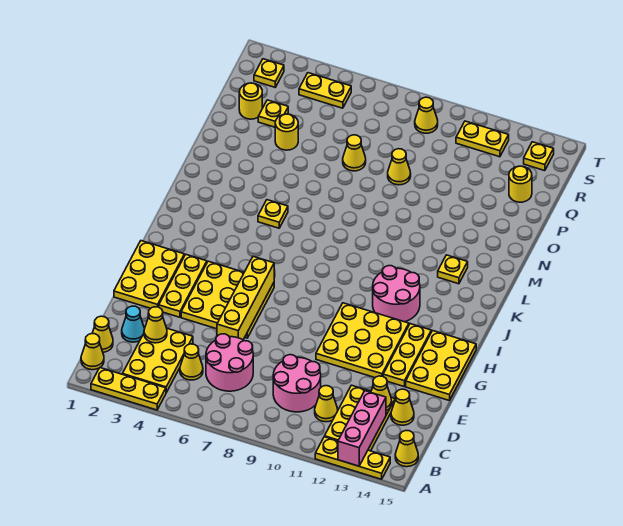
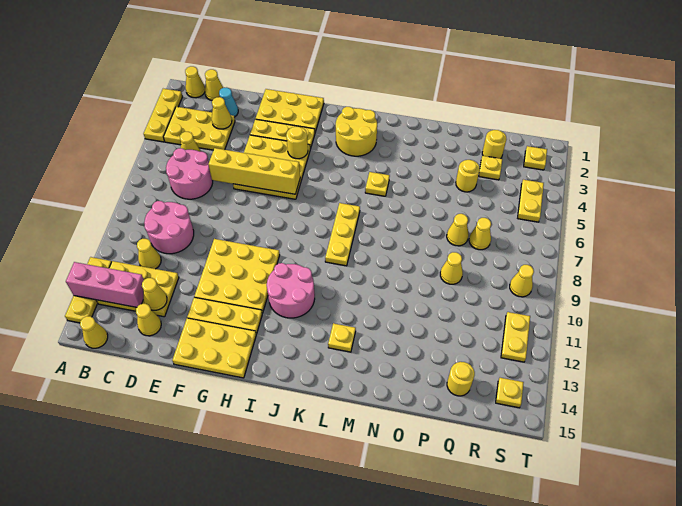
none -> yellow 1x1 round brick [286,127,308,159]
none -> yellow 2x2 round brick [336,107,377,156]
none -> yellow 1x3 plate [325,203,360,266]
none -> yellow 1x1 cone [469,218,491,250]

